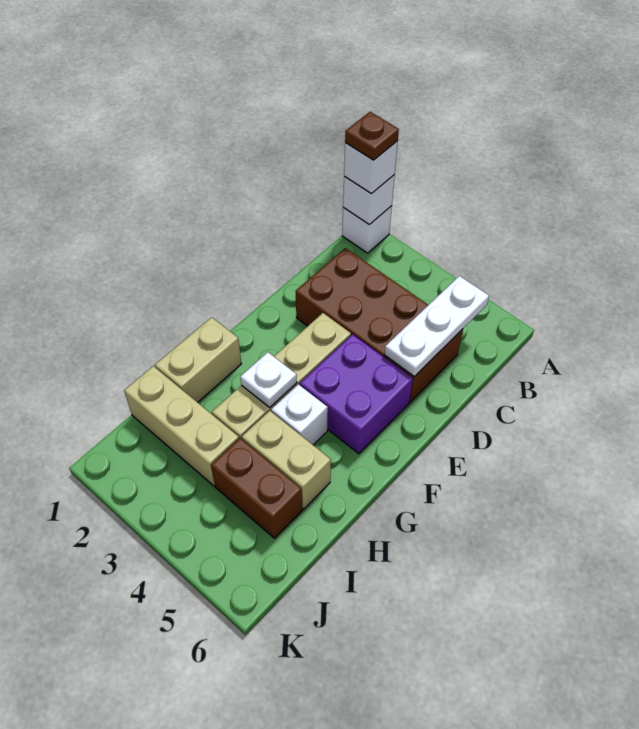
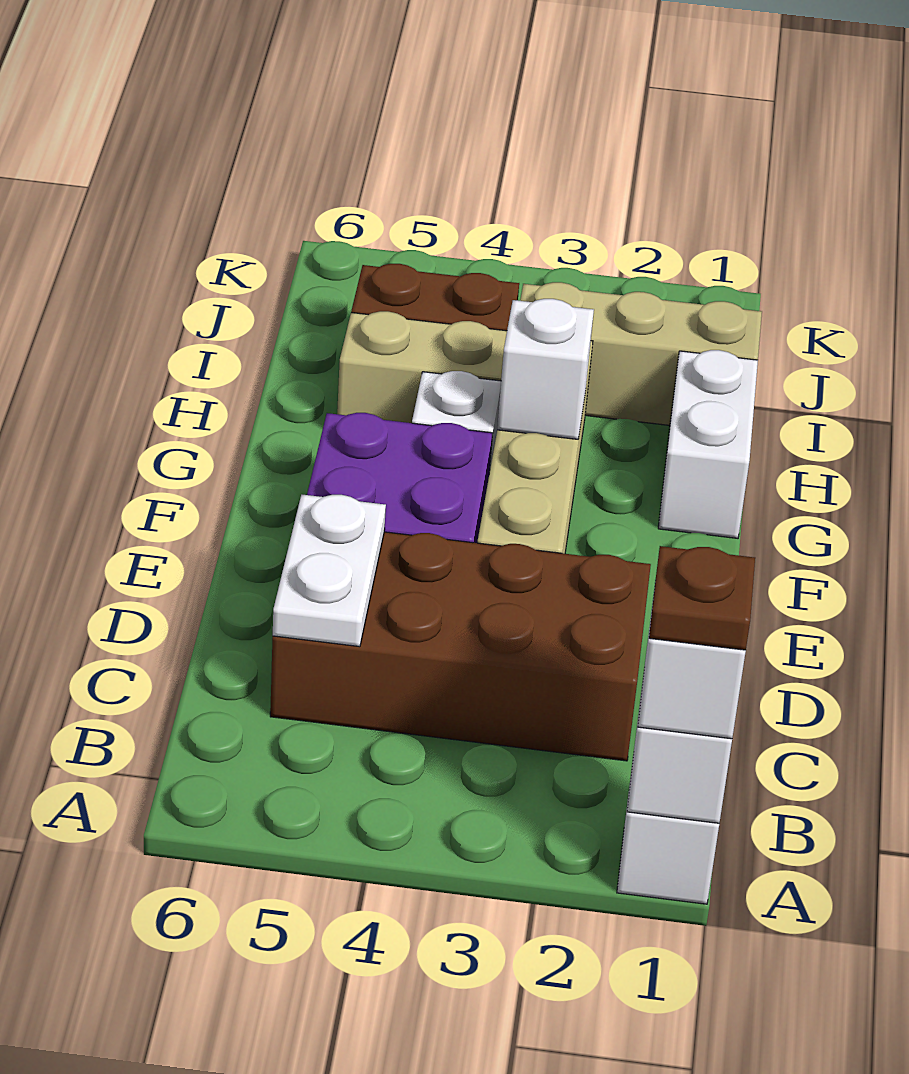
white 1x3 plate [384,276,489,377] -> white 1x2 plate [273,495,386,647]
tan 1x2 brick [155,317,241,402] -> white 1x2 brick [658,350,758,538]
white 1x1 plate [240,352,297,407] -> white 1x1 brick [497,299,594,439]

